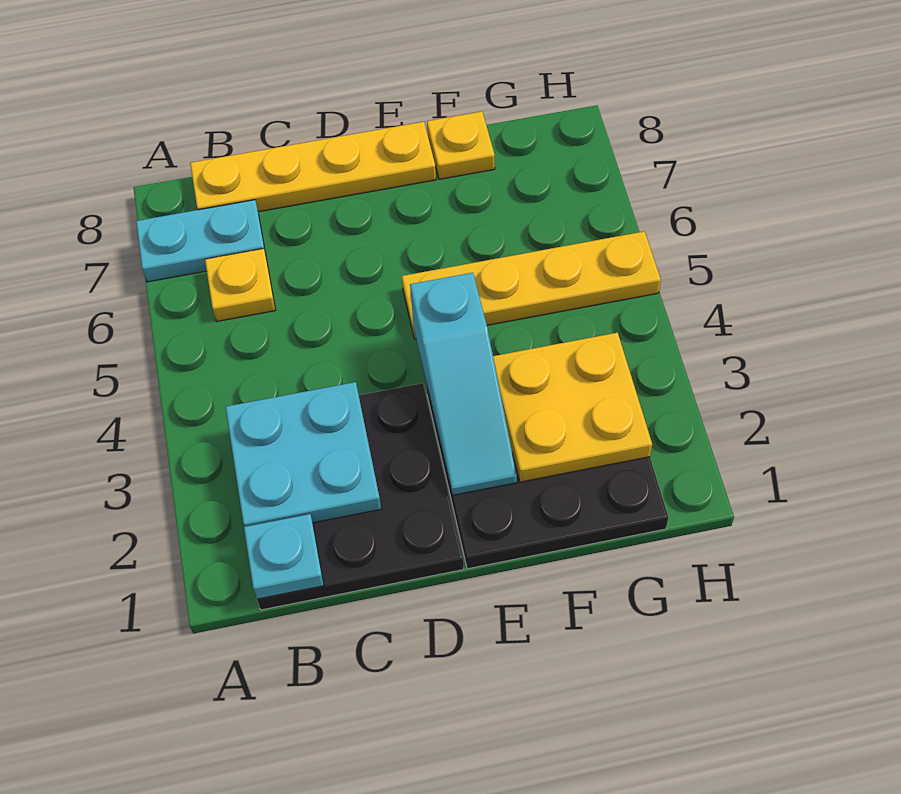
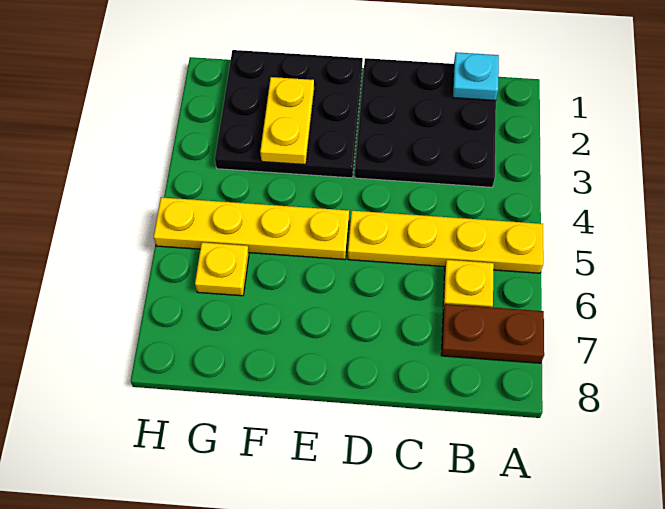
cyan 1x2 plate [136,200,266,282] -> brown 1x2 plate [441,304,544,363]
cyan 2x2 plate [226,382,381,527] -> none
yellow 1x4 plate [190,122,436,212] -> yellow 1x4 plate moved to [348,211,543,273]
cyan 1x3 slope [410,273,517,495] -> none
yellow 2x2 plate [493,333,652,482] -> yellow 1x2 plate [260,77,314,165]
yellow 1x1 plate [427,112,495,179] -> yellow 1x1 plate moved to [195,242,249,296]

